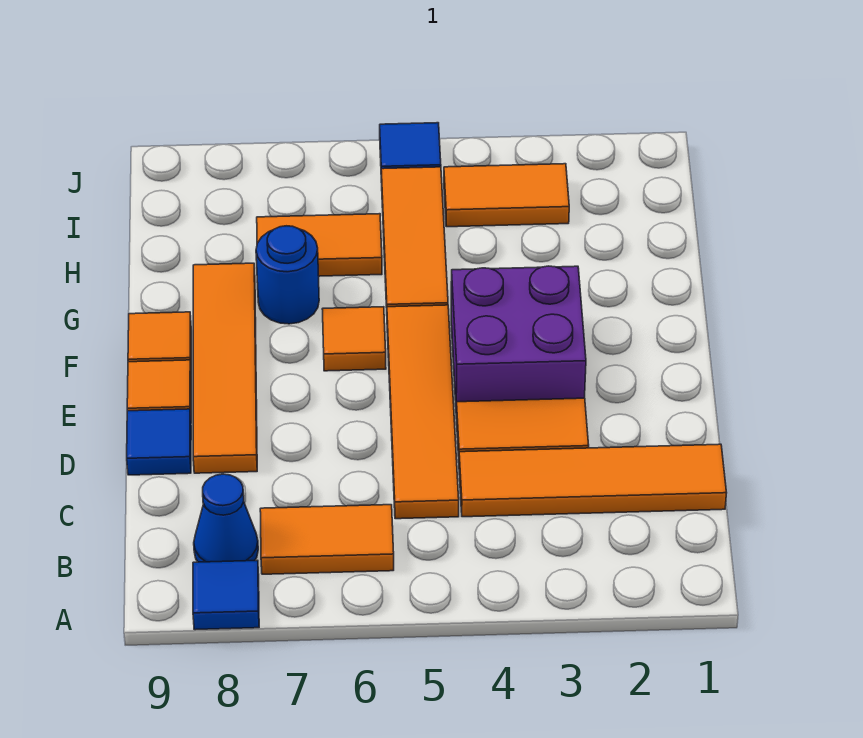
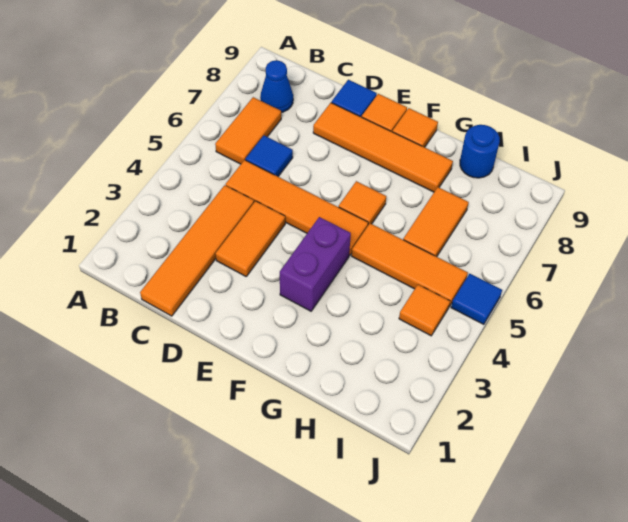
blue 1x1 tile [193,560,259,630] -> blue 1x1 tile moved to [245,136,293,176]
purple 2x2 brick [451,266,586,414] -> purple 1x2 brick [280,217,351,311]
blue 1x1 round brick [256,226,319,324] -> blue 1x1 round brick moved to [460,125,500,178]
orange 1x2 tile [444,164,569,227] -> orange 1x1 tile [399,285,450,336]

